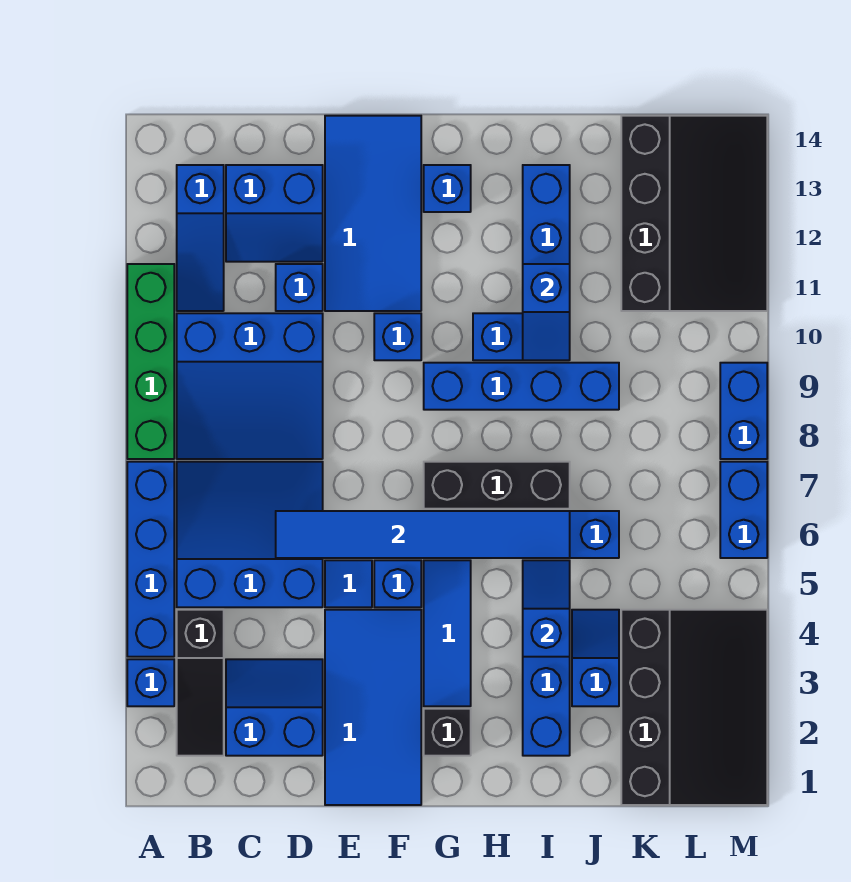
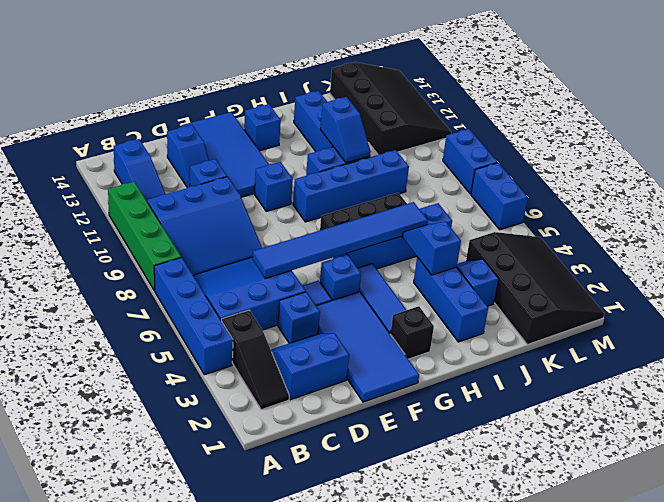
blue 1x1 brick [127,659,174,706] -> blue 1x1 brick moved to [278,292,320,343]
blue 2x2 slope [226,165,323,262] -> blue 1x2 slope [167,125,209,188]

